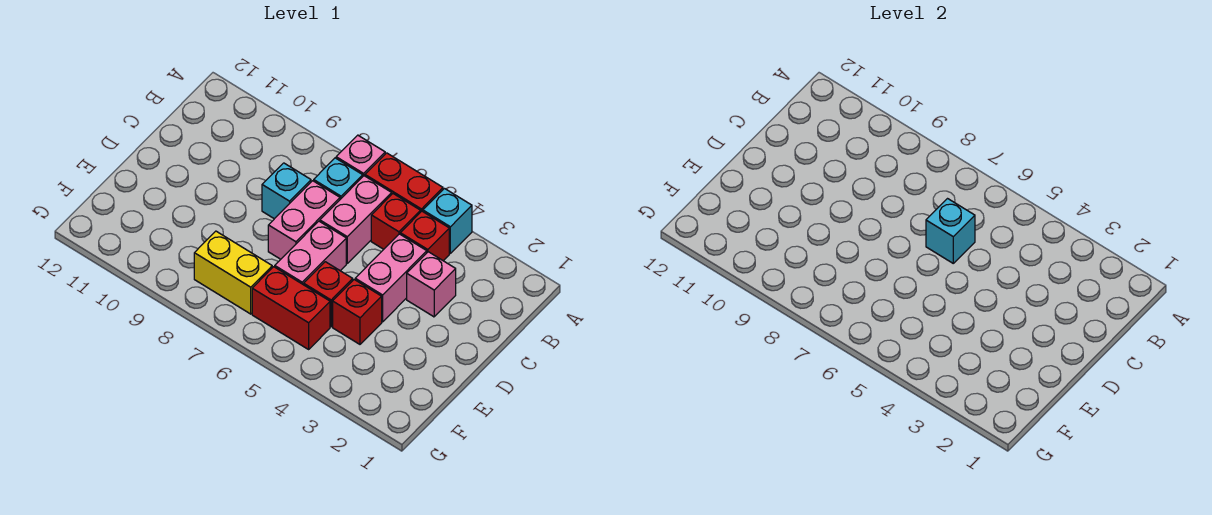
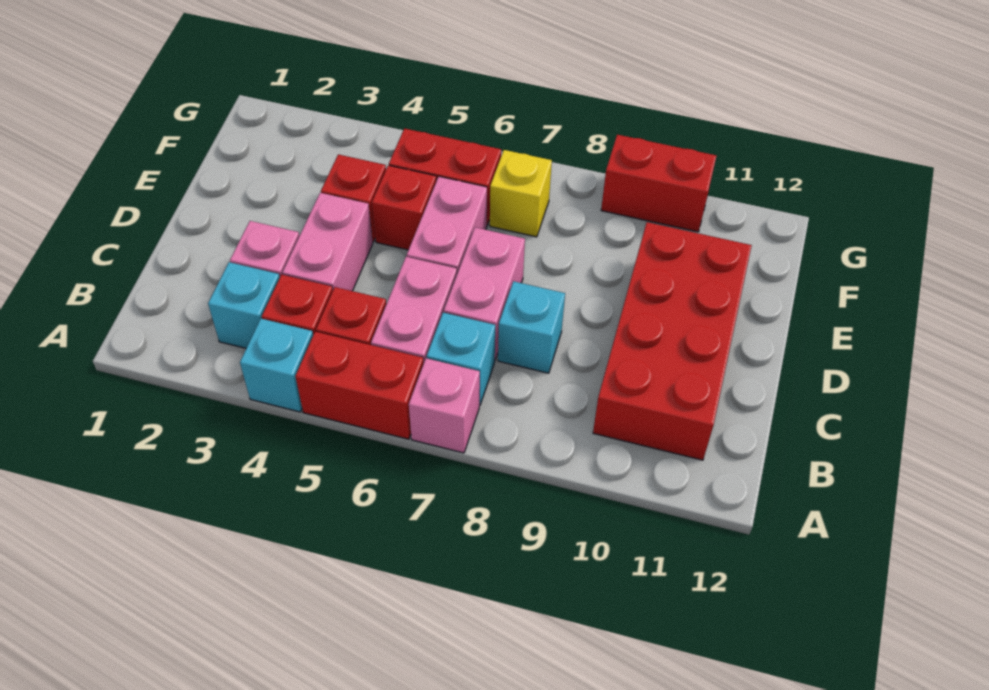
none -> red 2x4 brick [593,222,752,460]
cyan 1x1 brick [926,199,975,263] -> cyan 1x1 brick moved to [208,262,280,348]
yellow 1x2 brick [194,231,272,314] -> yellow 1x1 brick [490,150,552,237]
none -> red 1x2 brick [601,135,716,232]

